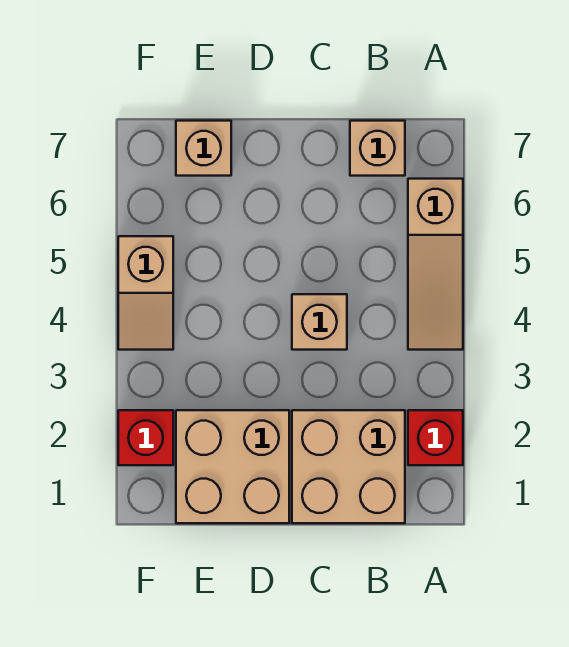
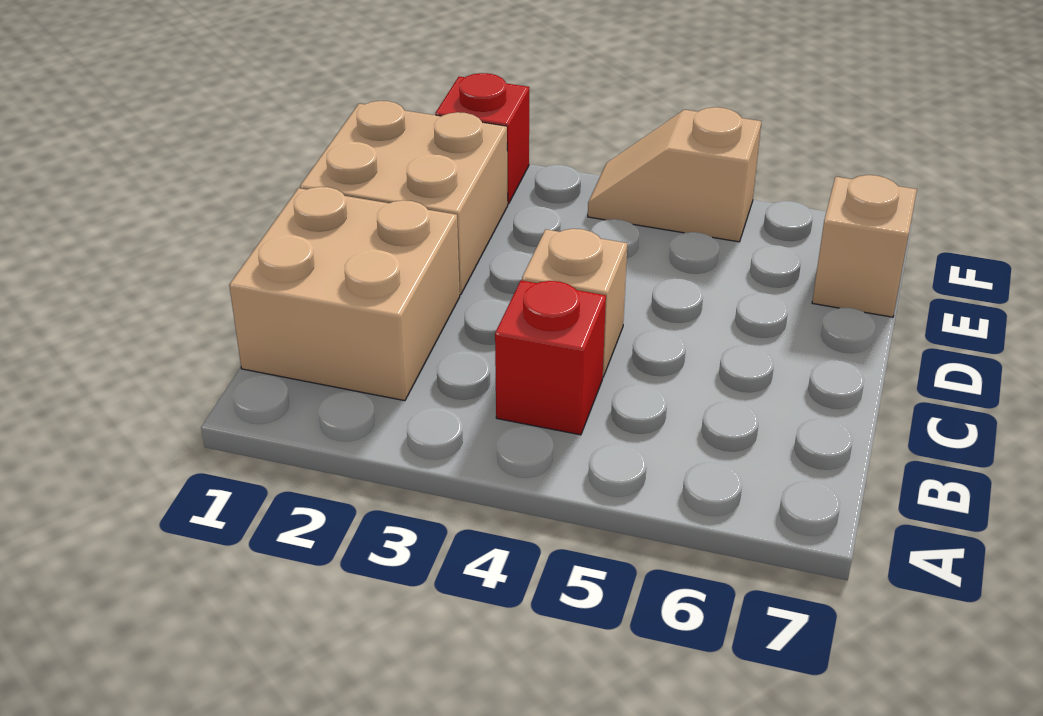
red 1x1 brick [408,410,463,465] -> red 1x1 brick moved to [495,281,606,435]
tan 1x3 slope [408,179,463,350] -> none
tan 1x1 brick [350,121,405,176] -> none

